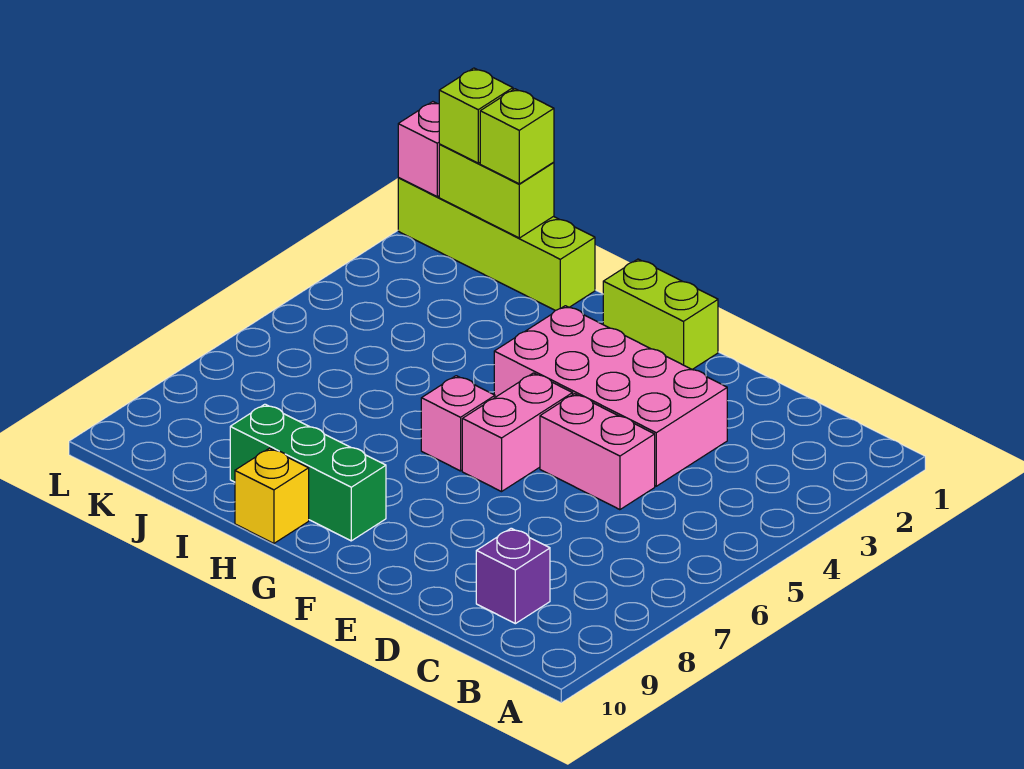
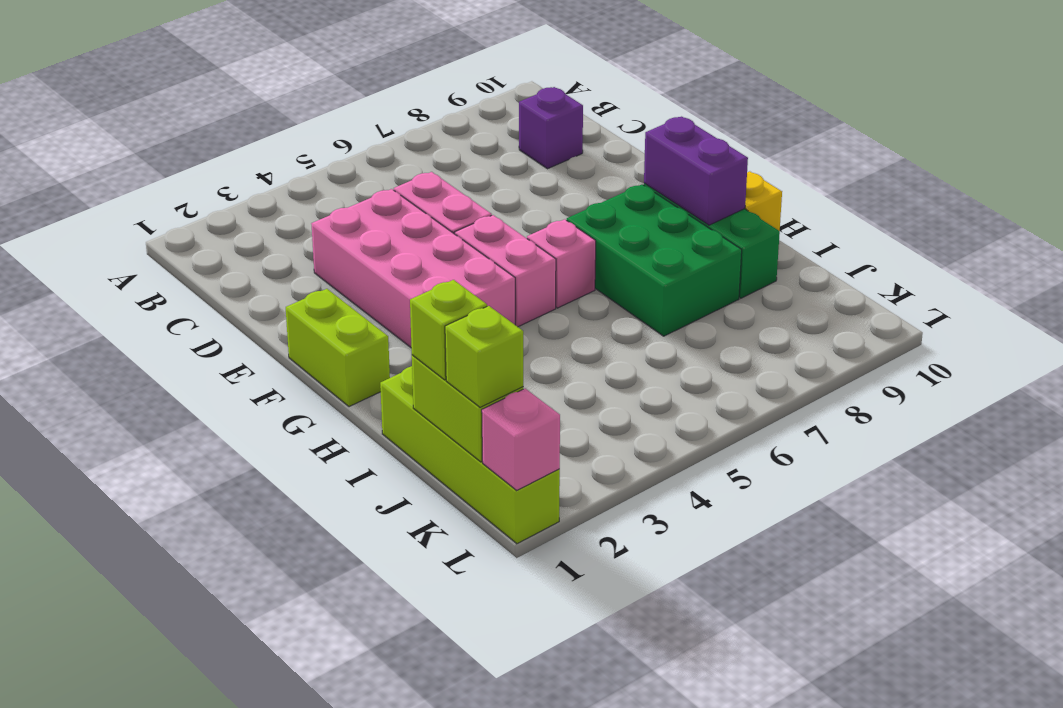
pink 1x2 brick [462,373,573,492] -> pink 1x2 brick turned to [455,215,556,327]
none -> green 2x3 brick [567,184,742,336]
none -> purple 1x2 brick [644,117,748,225]

